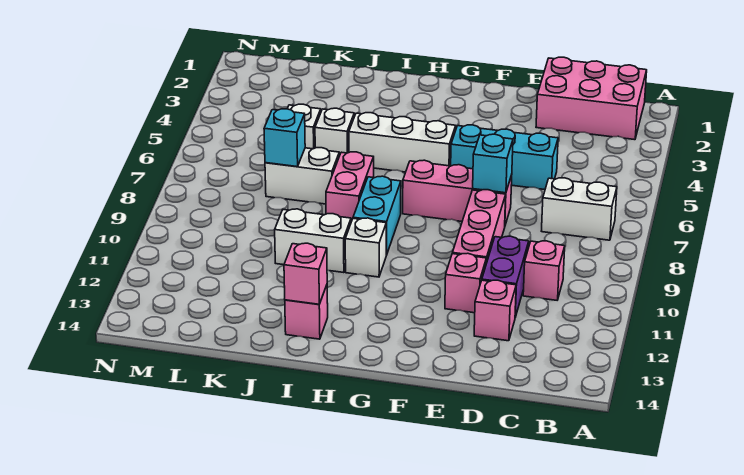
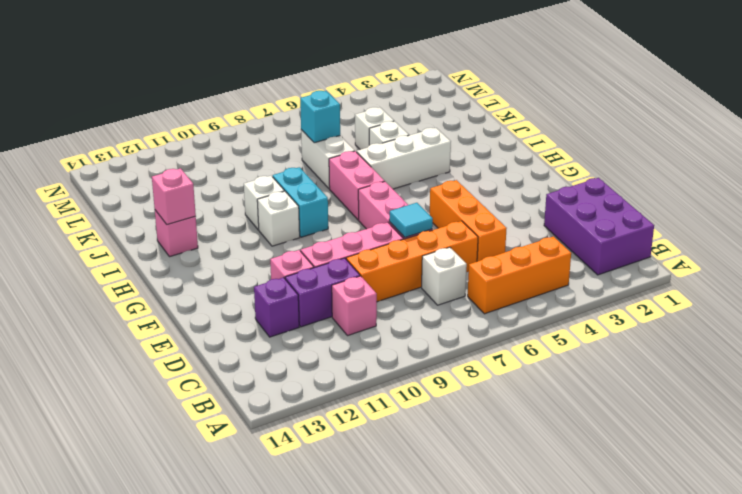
pink 2x3 brick [536,57,647,140] -> purple 2x3 brick [544,178,654,275]
none -> orange 1x3 brick [468,237,571,314]
white 1x2 brick [542,178,617,240] -> white 1x1 brick [422,247,467,305]
cyan 1x3 brick [451,125,558,190] -> orange 1x3 brick [430,180,507,261]
none -> orange 1x4 brick [346,221,478,302]
pink 1x1 brick [474,280,516,341] -> purple 1x1 brick [254,277,299,337]
cyan 1x1 brick [473,134,513,193] -> cyan 1x1 tile [389,203,433,237]
white 1x3 brick [349,113,456,172] -> white 1x3 brick turned to [356,128,451,189]
cyan 1x2 brick [353,176,401,255] -> cyan 1x2 brick turned to [273,167,328,237]
pink 1x2 brick [326,152,374,222] -> pink 1x2 brick turned to [329,151,385,220]
white 1x2 brick [275,209,351,273] -> white 1x1 brick [244,176,284,230]

